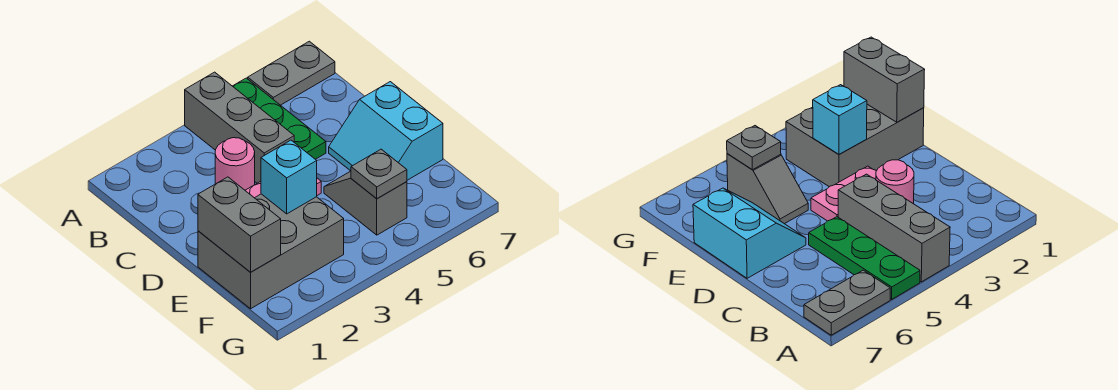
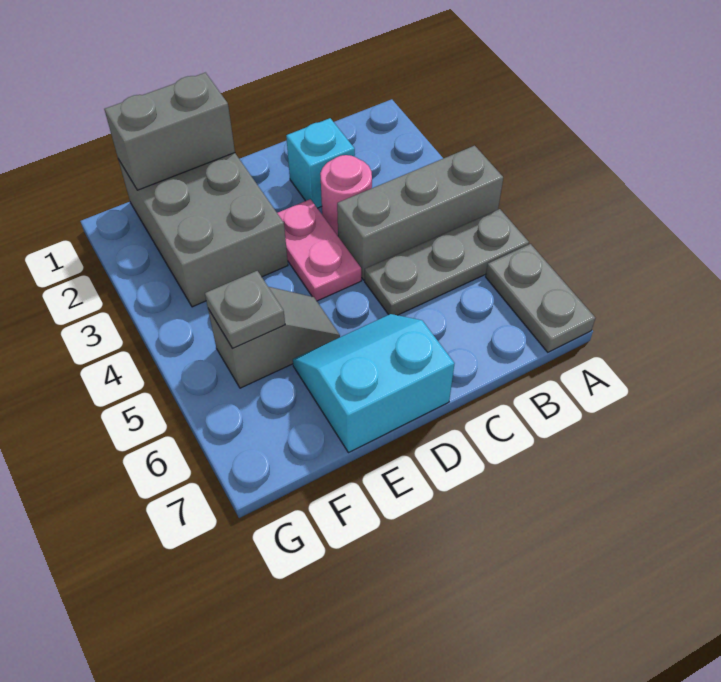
green 1x3 plate [233,78,326,159] -> grey 1x3 plate [365,209,529,315]
cyan 1x1 brick [261,140,317,214] -> cyan 1x1 brick moved to [286,118,355,208]

